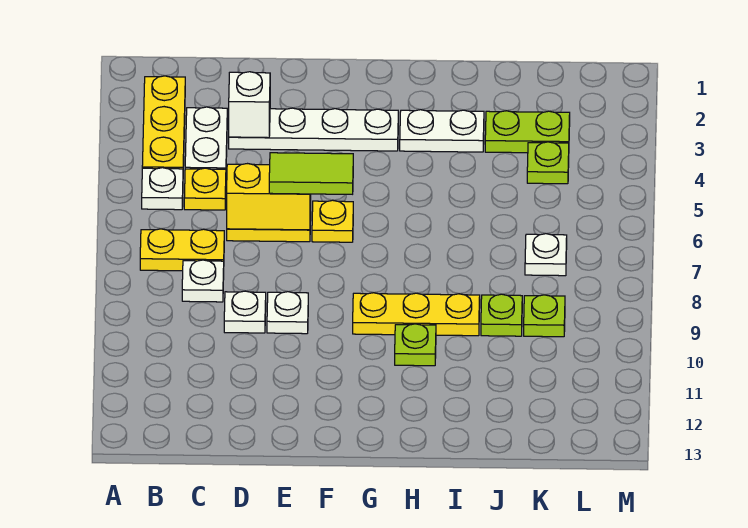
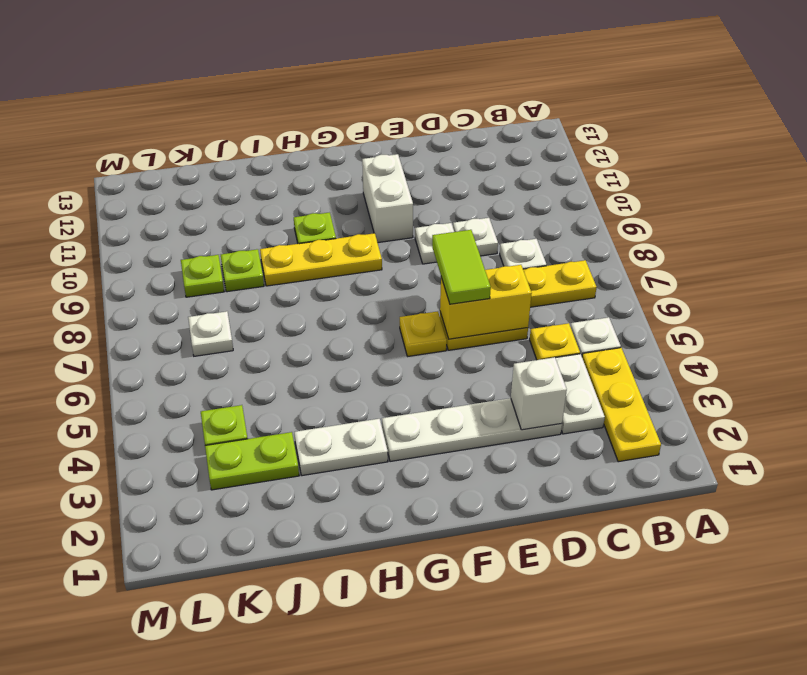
lime 1x2 tile [269,153,353,194] -> lime 1x2 tile turned to [432,230,491,304]
none -> white 1x2 brick [362,154,413,243]

